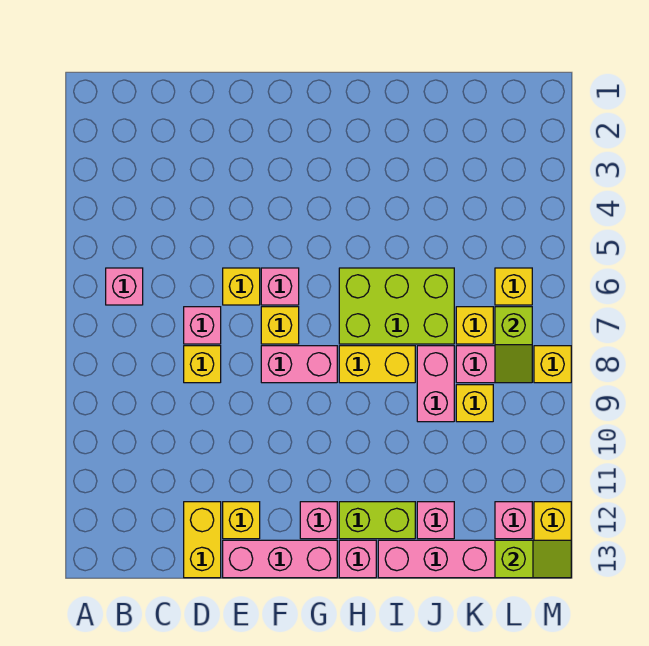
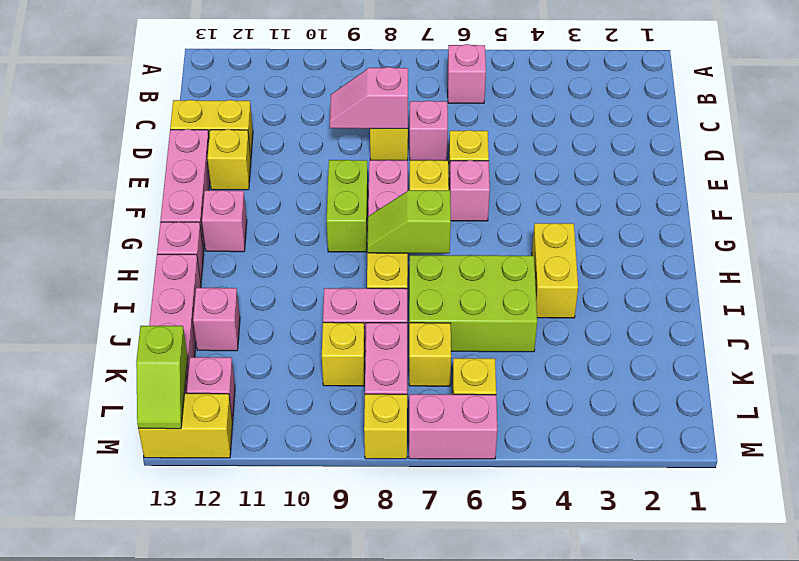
none -> pink 1x2 slope [330,67,408,129]
none -> yellow 1x2 brick [532,223,578,318]
lime 2x3 brick [339,268,454,344] -> lime 2x3 brick turned to [409,255,537,352]
lime 1x2 brick [339,502,415,539] -> lime 1x2 brick moved to [327,160,368,252]
lime 1x2 slope [495,307,532,383] -> lime 1x2 slope moved to [367,190,451,253]
none -> pink 1x2 brick [409,394,497,459]

